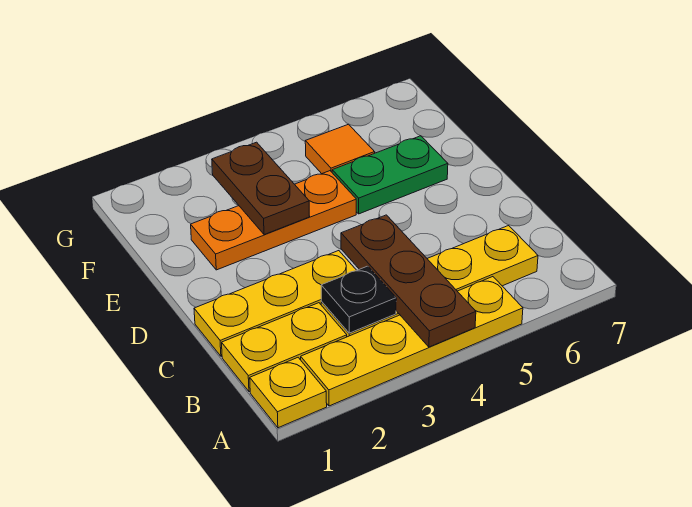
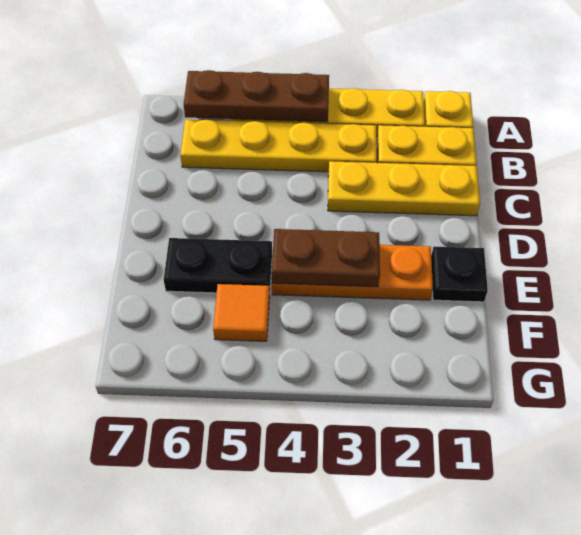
brown 1x3 plate [341,215,476,347] -> brown 1x3 plate turned to [184,70,329,122]
black 1x1 plate [321,266,396,333] -> black 1x1 plate moved to [431,247,488,302]
brown 1x2 plate [212,142,310,235] -> brown 1x2 plate turned to [272,229,380,287]
green 1x2 plate [332,136,448,214] -> black 1x2 plate [164,238,272,294]

